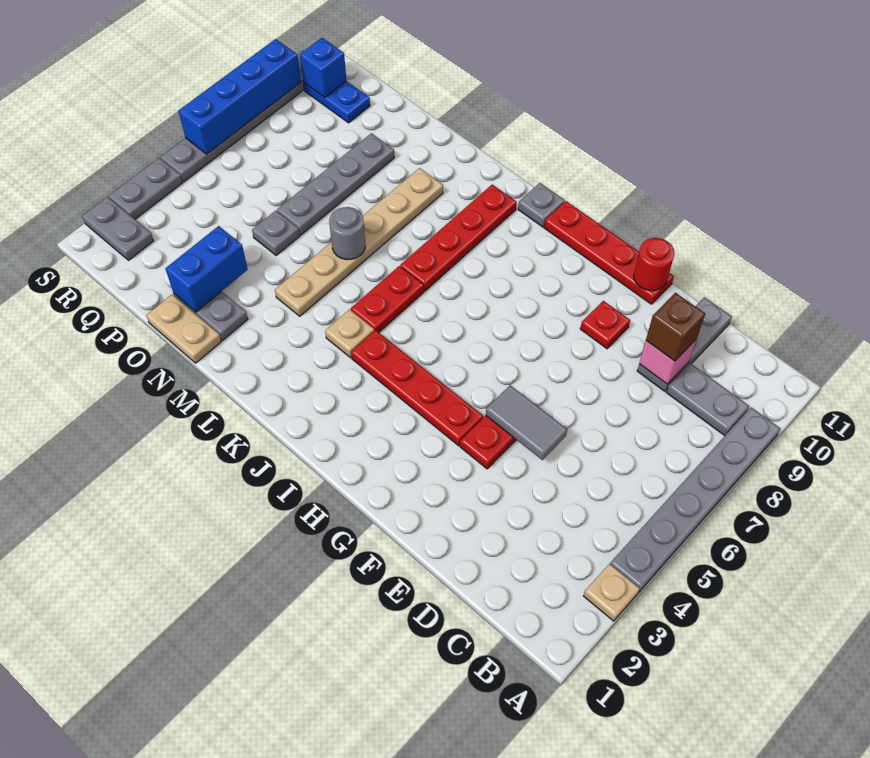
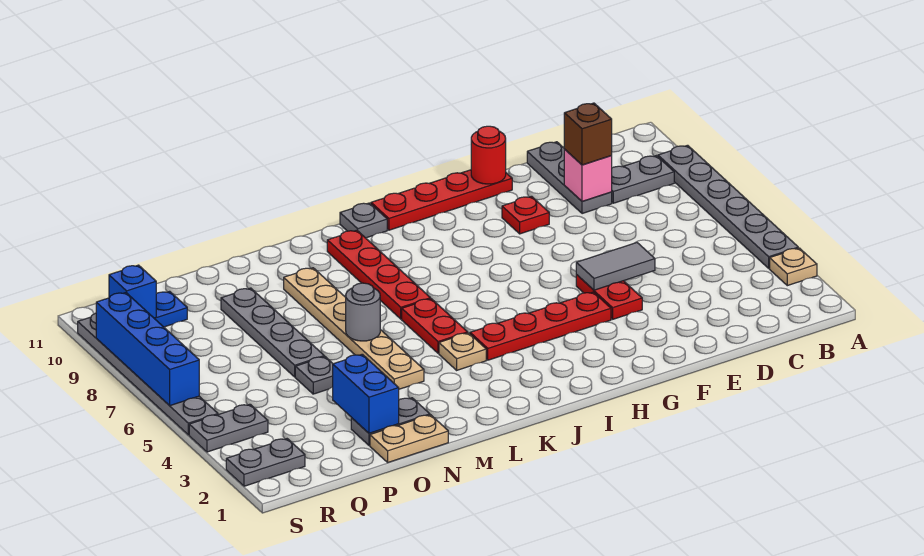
grey 1x2 plate [109,158,182,219] -> grey 1x2 plate turned to [189,404,268,452]

